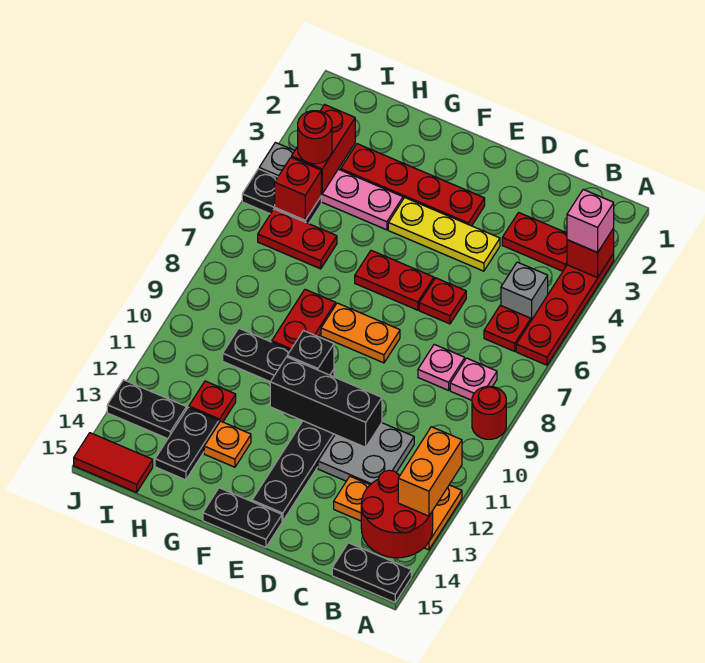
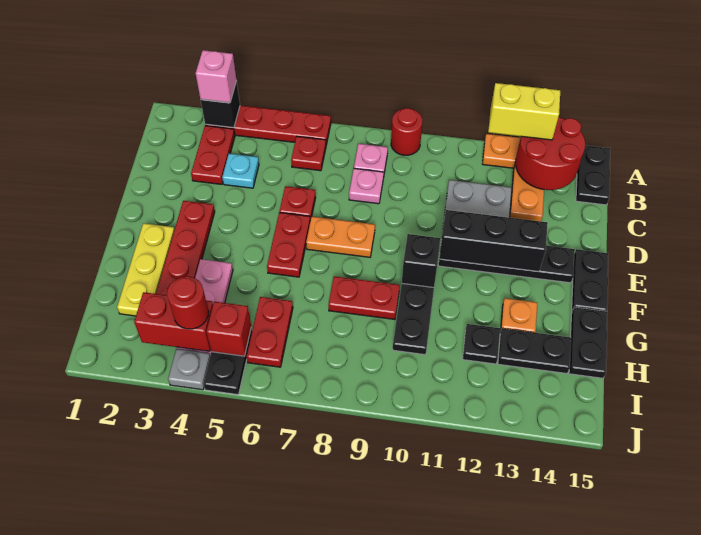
red 1x1 brick [567,228,614,278] -> black 1x1 brick [201,81,240,128]
orange 1x2 brick [398,427,462,516] -> yellow 1x2 brick [488,83,560,140]
grey 1x1 brick [501,262,548,320] -> none
none -> cyan 1x1 plate [222,154,259,188]
yellow 1x3 plate [388,198,500,271] -> yellow 1x3 plate moved to [117,223,174,316]
black 1x3 brick [270,357,382,447] -> black 1x3 brick turned to [439,210,548,272]
orange 1x2 plate [321,303,400,363] -> orange 1x2 plate turned to [306,217,375,257]
red 1x1 plate [189,381,236,422] -> black 1x1 plate [463,324,500,364]
black 1x2 plate [107,380,187,439] -> black 1x2 plate moved to [569,307,607,378]
red 1x2 tile [74,433,153,492] -> none

